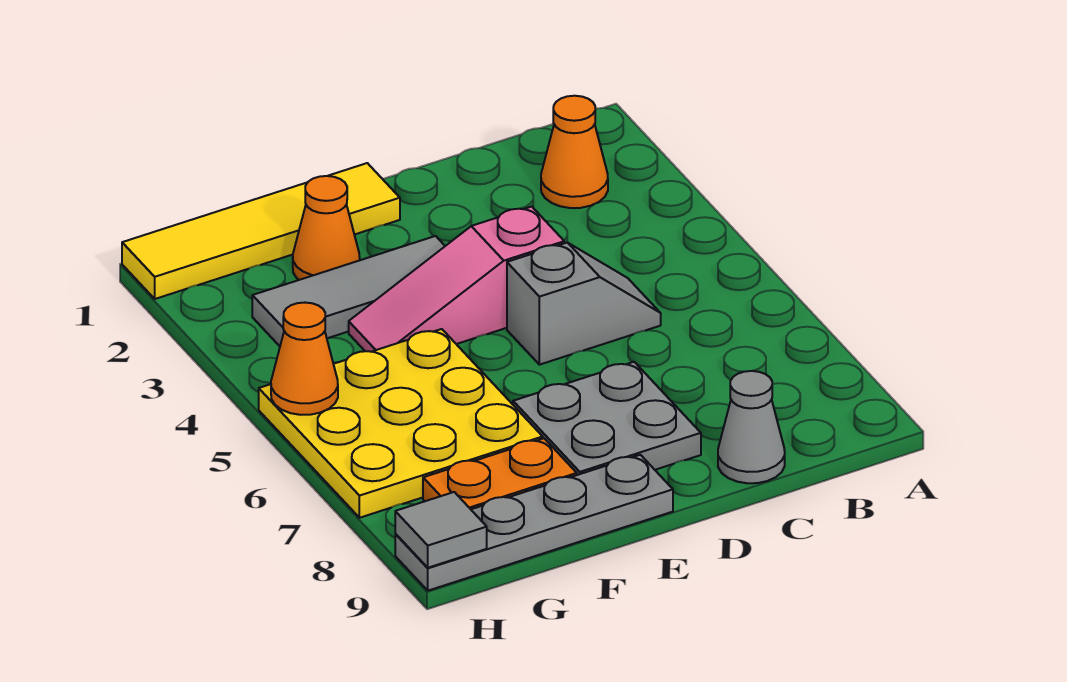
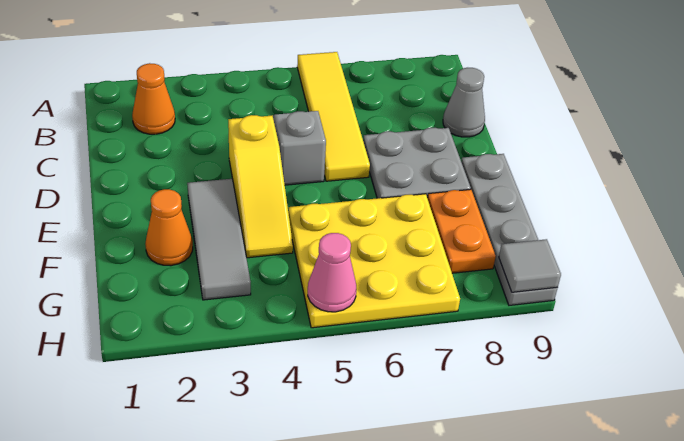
pink 1x3 slope [349,207,564,352] -> yellow 1x3 slope [228,115,293,258]
yellow 1x4 tile [122,163,400,299] -> yellow 1x4 tile moved to [297,52,370,181]
orange 1x1 cone [271,303,338,415] -> pink 1x1 cone [308,233,357,312]

